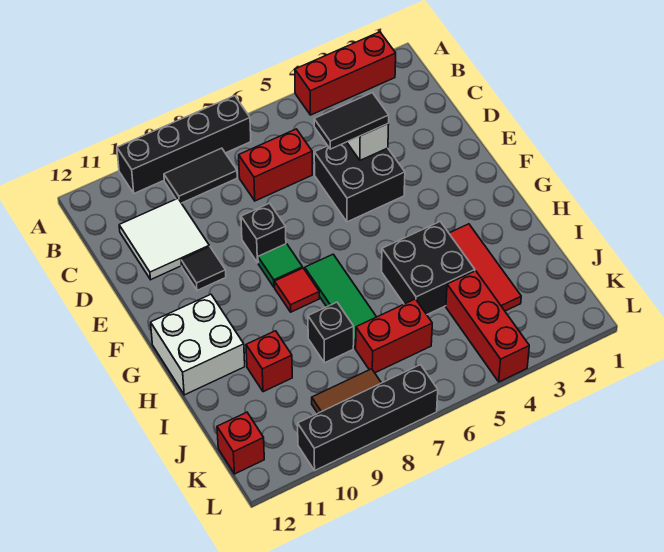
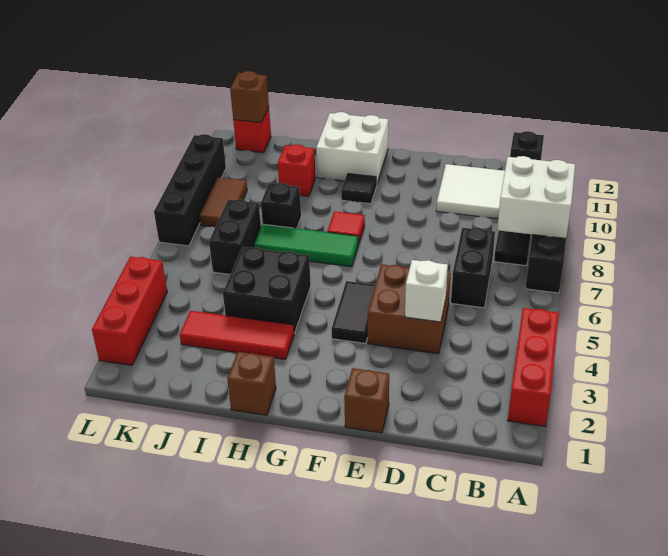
none -> white 2x2 brick [497,156,575,238]
red 1x2 brick [239,129,312,201] -> black 1x2 brick [451,228,495,308]
black 2x2 brick [314,142,405,222] -> brown 2x2 brick [368,264,451,354]
black 1x2 tile [314,93,389,149] -> black 1x2 tile moved to [331,281,375,343]
none -> brown 1x1 brick [344,368,389,433]
black 1x1 brick [241,203,286,263] -> black 1x1 brick moved to [510,131,544,160]
black 1x1 tile [181,247,226,290] -> black 1x1 tile moved to [341,172,377,204]
green 1x1 tile [258,244,303,287] -> none
none -> brown 1x1 brick [227,352,276,415]
red 1x3 brick [446,271,529,382] -> red 1x3 brick turned to [92,257,167,365]
red 1x2 brick [356,299,432,373] -> black 1x2 brick [209,199,261,275]
none -> brown 1x1 brick [230,71,269,123]

